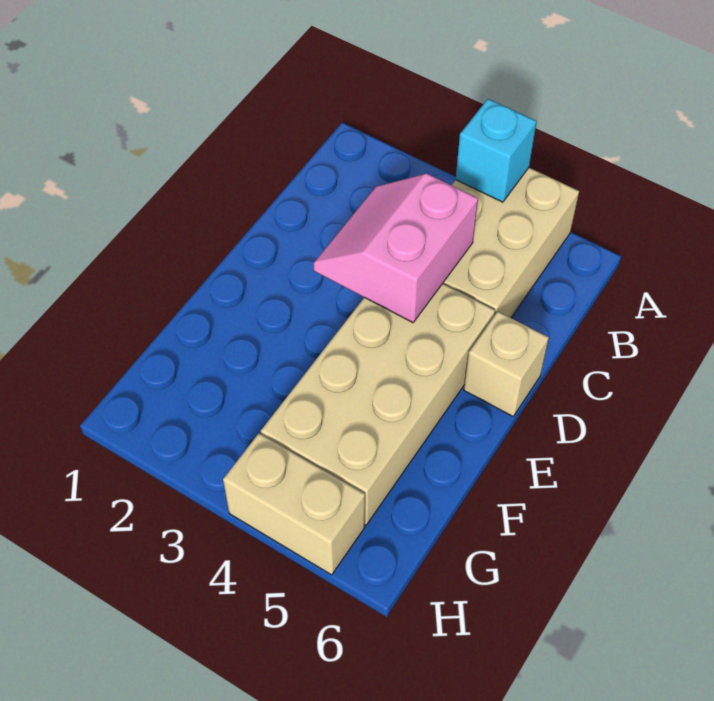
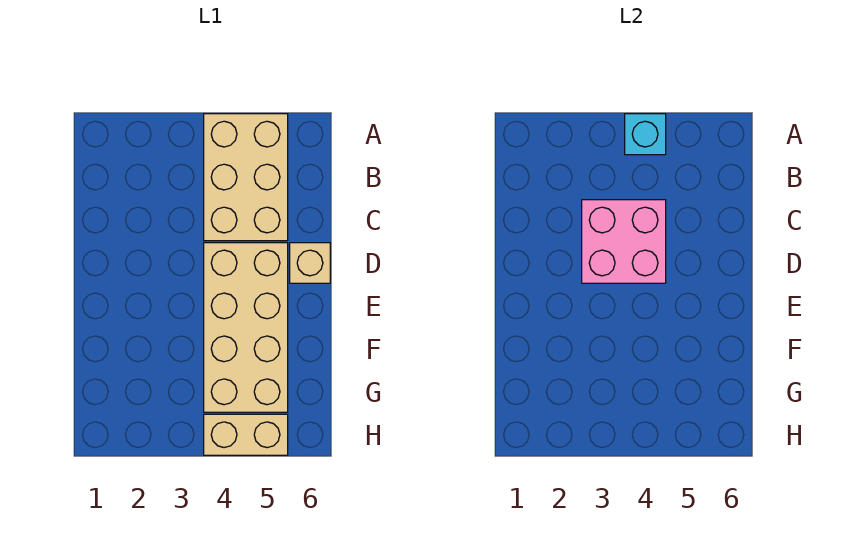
pink 2x2 slope [313,174,478,323] -> pink 2x2 brick [582,200,666,283]

